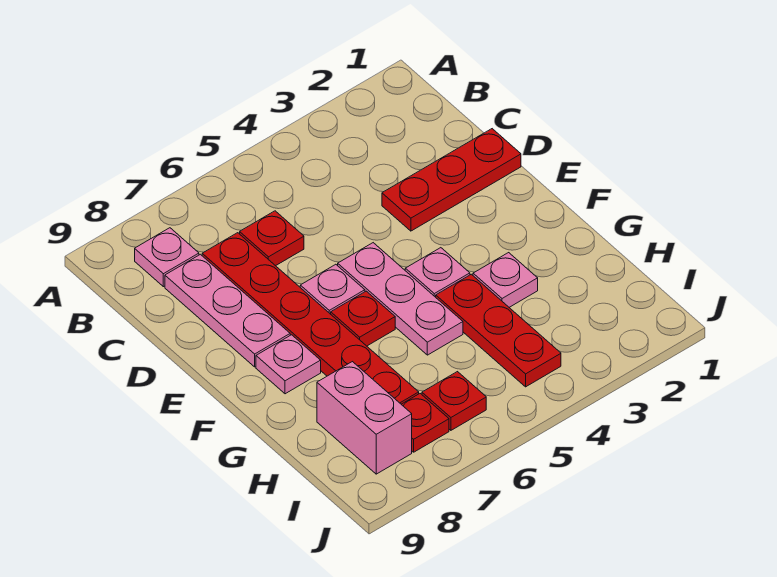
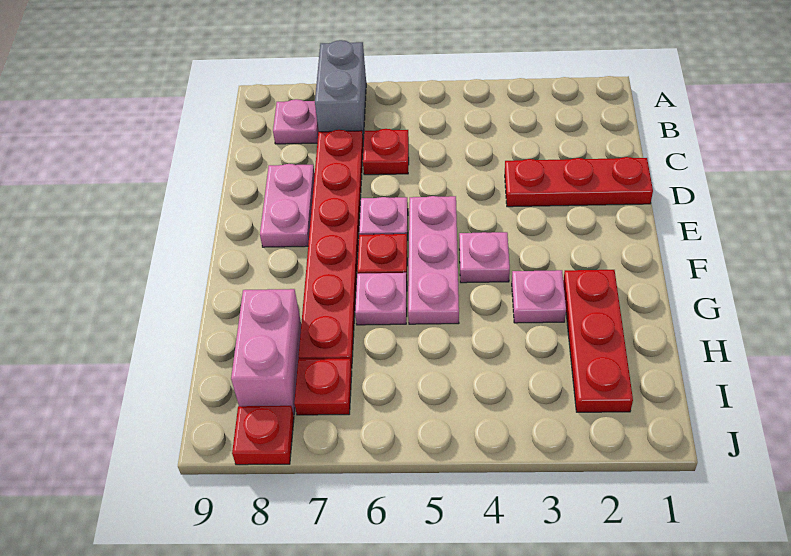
none -> grey 1x2 brick [315,40,366,140]
pink 1x3 plate [165,254,290,367] -> pink 1x2 plate [260,164,315,247]
pink 1x1 plate [256,335,321,394] -> pink 1x1 plate moved to [355,273,407,325]
red 1x3 plate [436,274,561,387] -> red 1x3 plate moved to [563,270,633,412]
red 1x1 plate [422,372,486,430] -> red 1x1 plate moved to [232,406,294,465]

